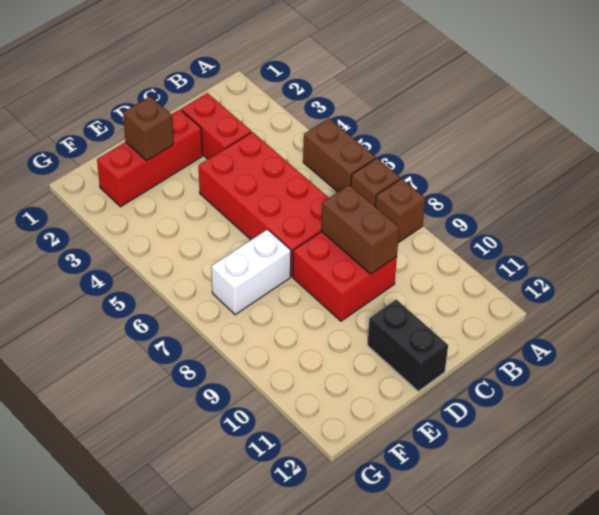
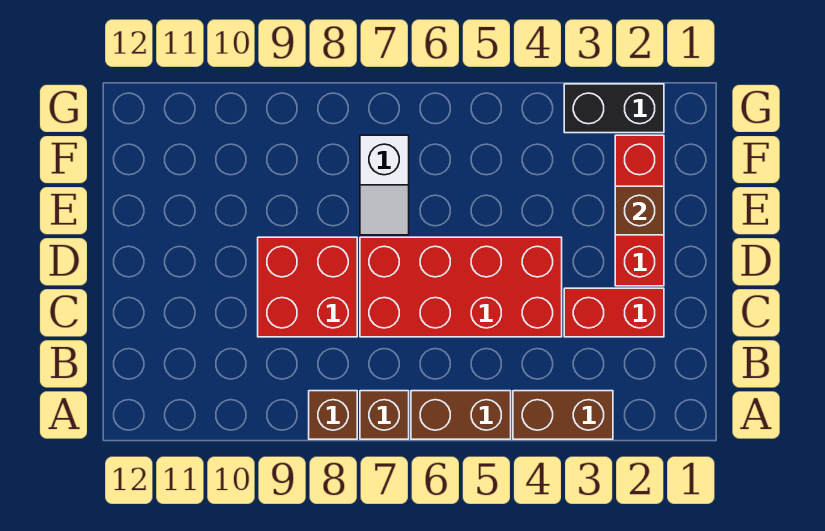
brown 1x2 brick [322,185,399,274] -> brown 1x2 brick moved to [513,391,613,439]
black 1x2 brick [367,300,448,391] -> black 1x2 brick moved to [564,84,664,133]
white 1x2 brick [212,229,291,315] -> white 1x2 slope [360,135,409,235]

